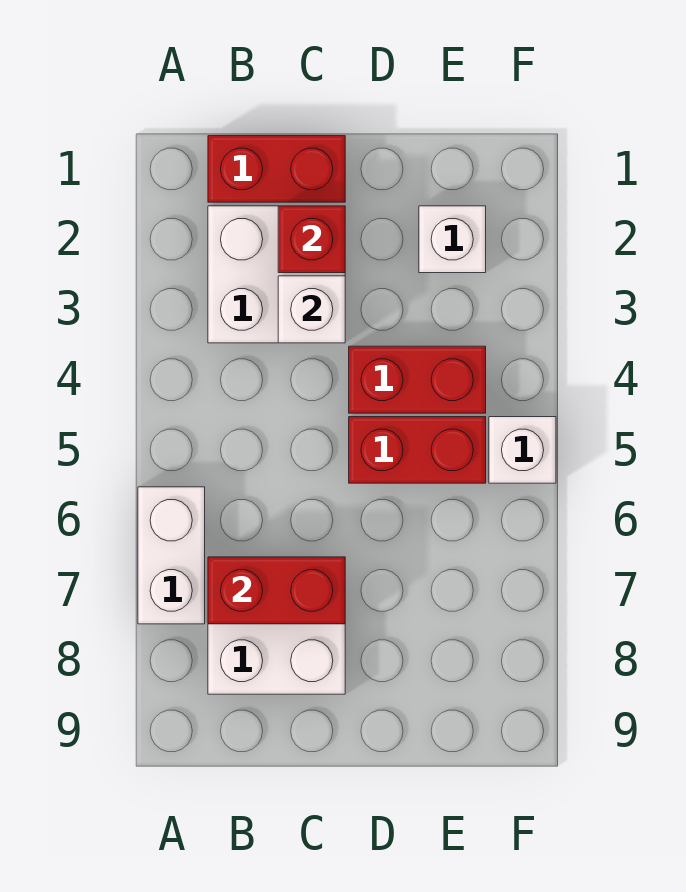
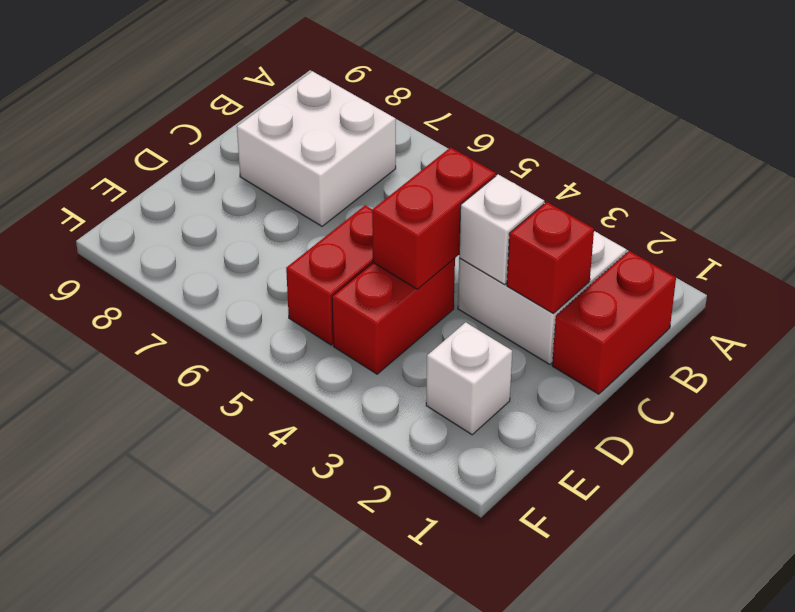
white 1x2 brick [138,487,205,624] -> none
red 1x2 brick [208,557,345,624] -> red 1x2 brick moved to [372,147,496,289]
white 1x1 brick [489,417,556,483] -> none

